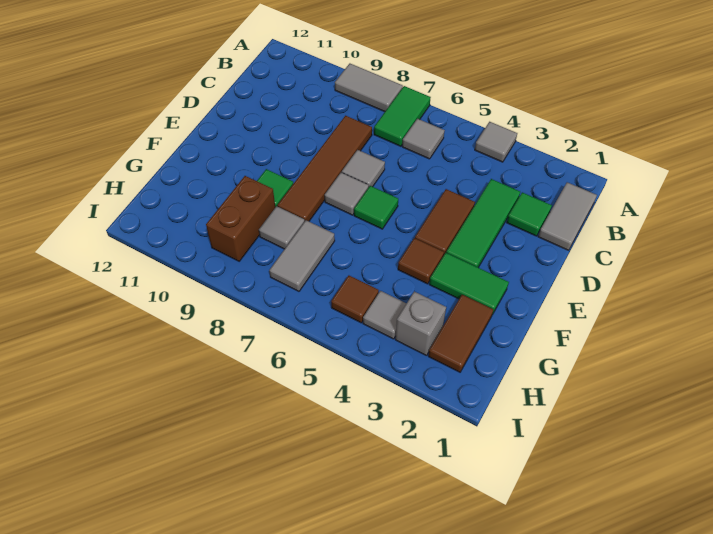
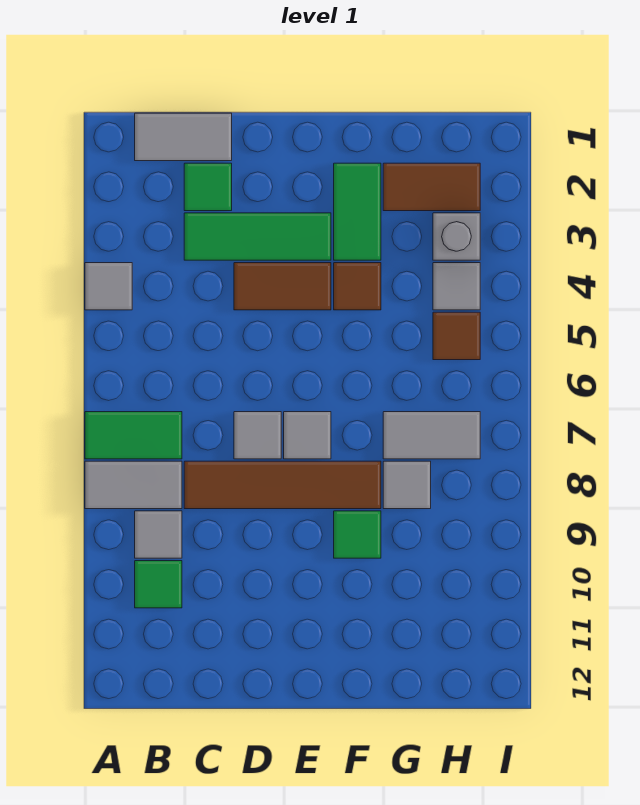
grey 1x2 tile [335,64,403,112] -> grey 1x2 tile turned to [85,461,182,509]
grey 1x1 tile [402,119,445,159] -> grey 1x1 tile moved to [135,511,182,558]
green 1x1 tile [354,186,398,229] -> green 1x1 tile moved to [135,561,182,608]
brown 1x2 brick [206,176,275,261] -> none

